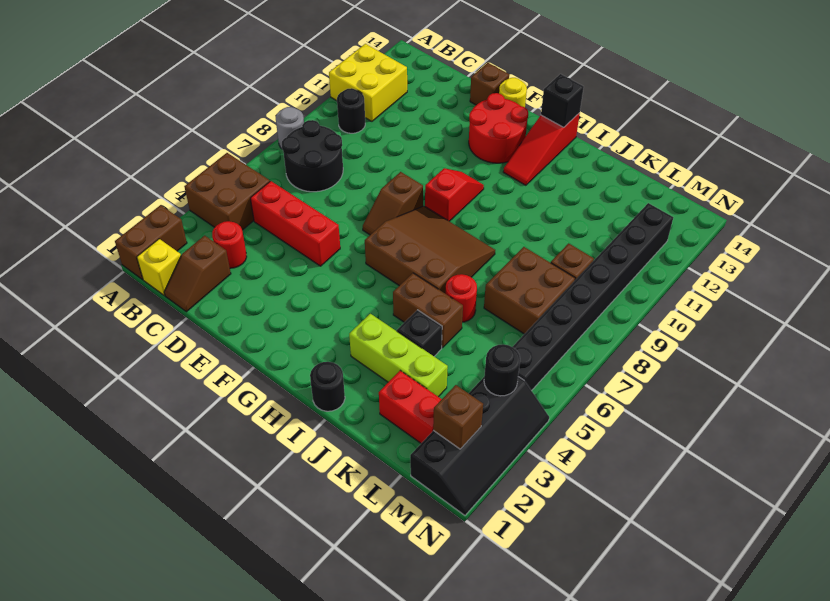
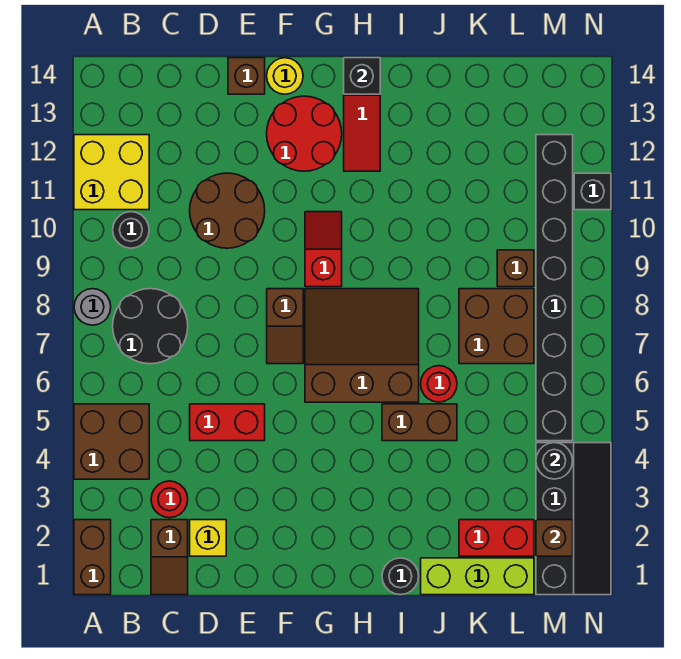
yellow 1x1 brick [137,239,181,295] -> yellow 1x1 brick moved to [190,520,226,556]
red 1x3 brick [250,181,340,266] -> red 1x2 brick [190,404,265,441]
none -> brown 2x2 round brick [190,173,265,248]
lime 1x3 brick [349,314,448,397] -> lime 1x3 brick moved to [421,558,534,595]
black 1x1 brick [397,310,442,356] -> black 1x1 brick moved to [574,173,611,210]

